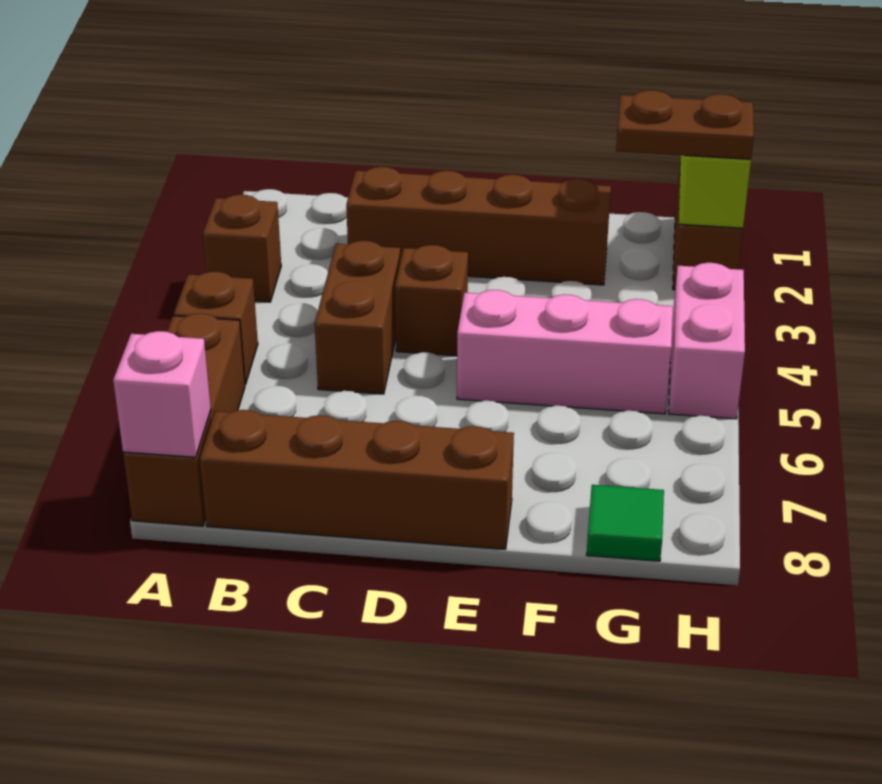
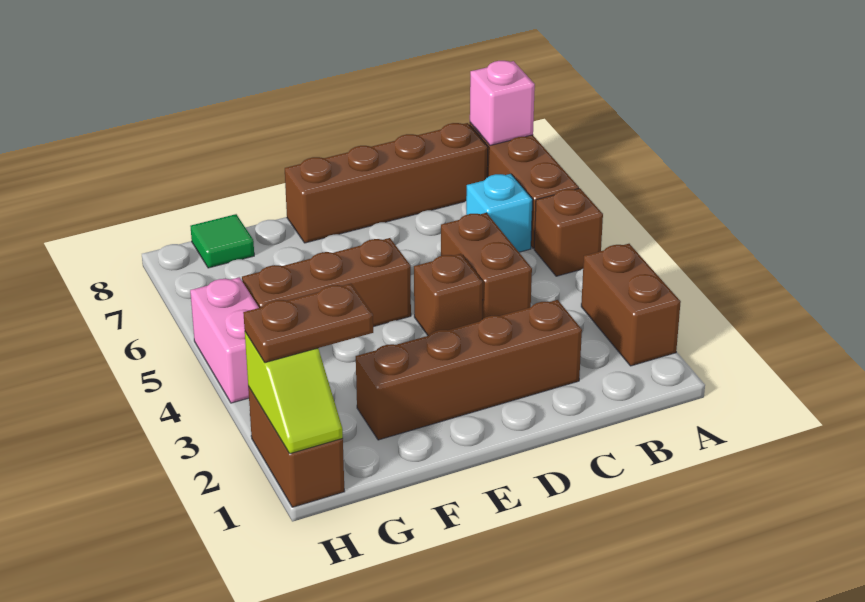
brown 1x1 brick [203,195,281,302] -> brown 1x2 brick [581,244,681,366]
none -> cyan 1x1 brick [466,174,533,252]
pink 1x3 brick [457,290,673,414] -> brown 1x3 brick [242,238,411,327]

